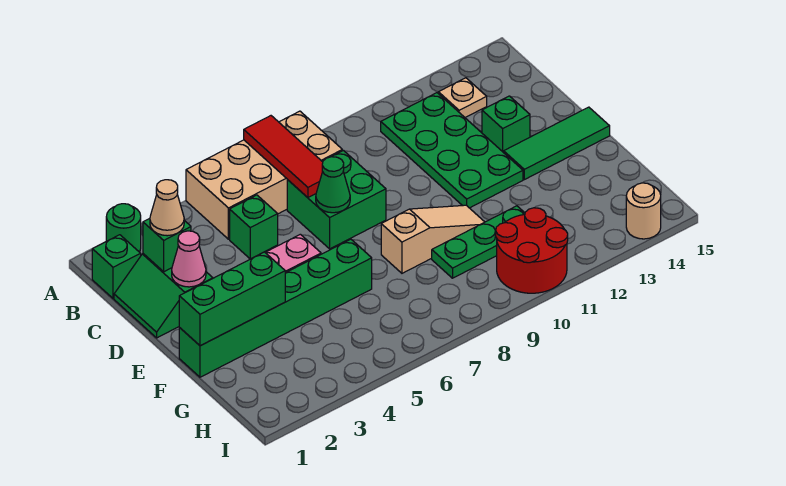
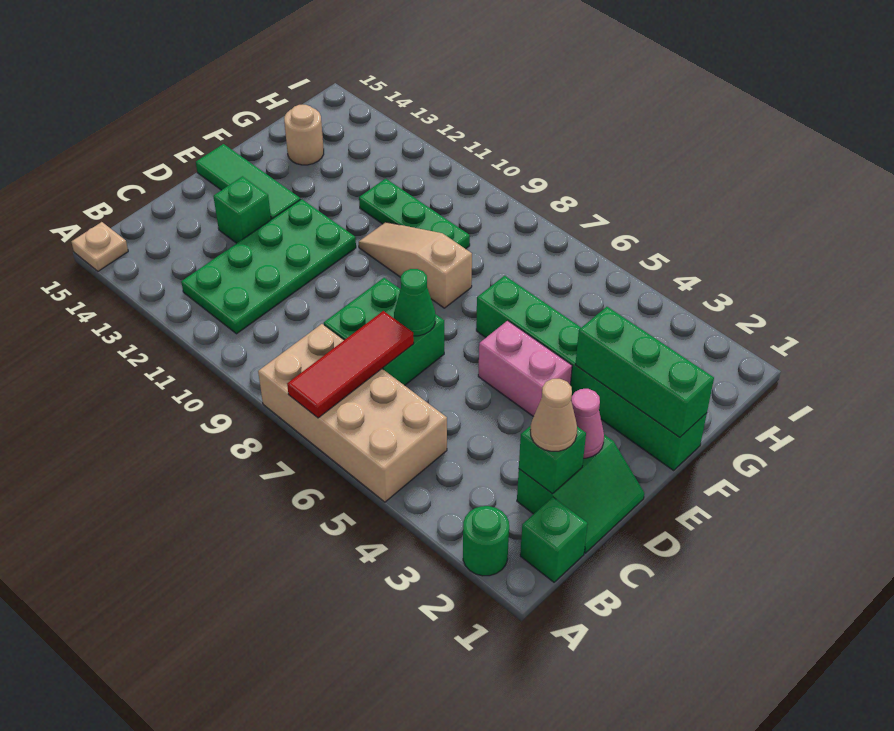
tan 1x1 plate [438,78,487,117] -> tan 1x1 plate moved to [71,222,128,271]
green 1x1 brick [230,195,278,259] -> none
red 2x2 round brick [496,208,568,293] -> none
tan 1x1 round brick [626,183,661,239] -> tan 1x1 round brick moved to [284,105,324,165]

